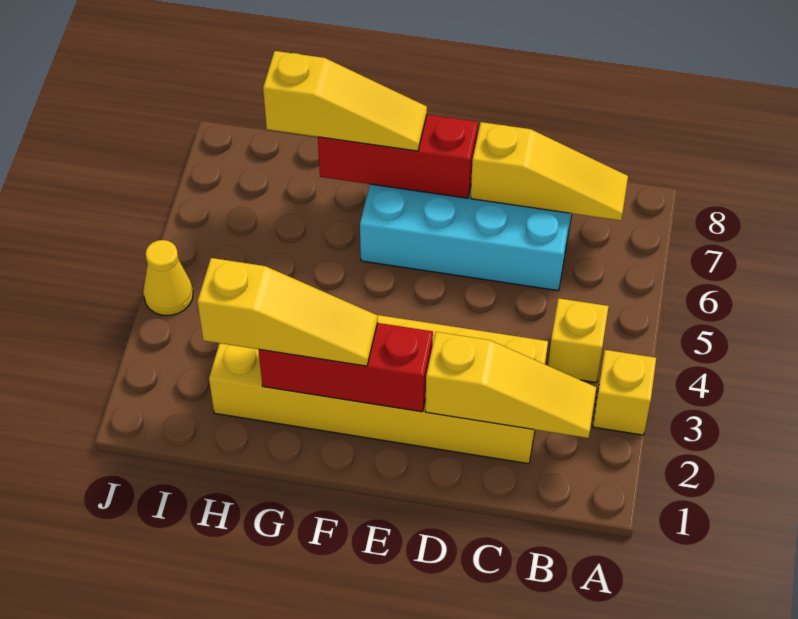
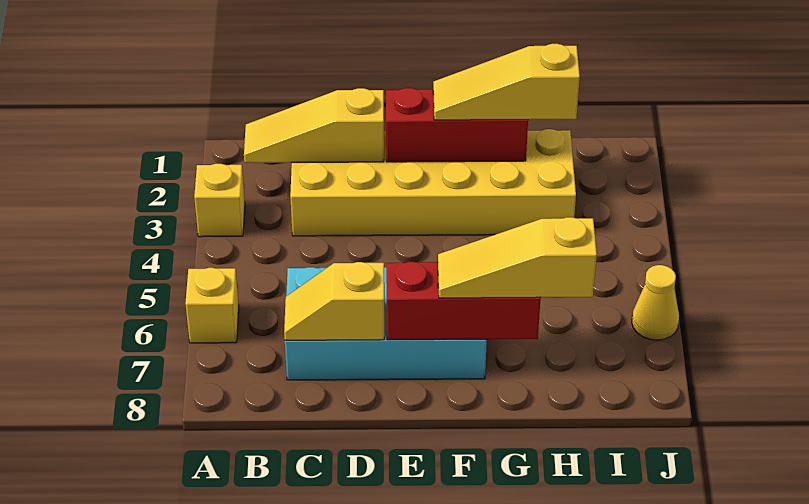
yellow 1x1 brick [548,298,609,383] -> yellow 1x1 brick moved to [185,268,239,343]
yellow 1x3 slope [471,122,628,221] -> yellow 1x2 slope [284,262,384,340]
yellow 1x1 cone [143,240,193,315] -> yellow 1x1 cone moved to [632,265,679,340]

